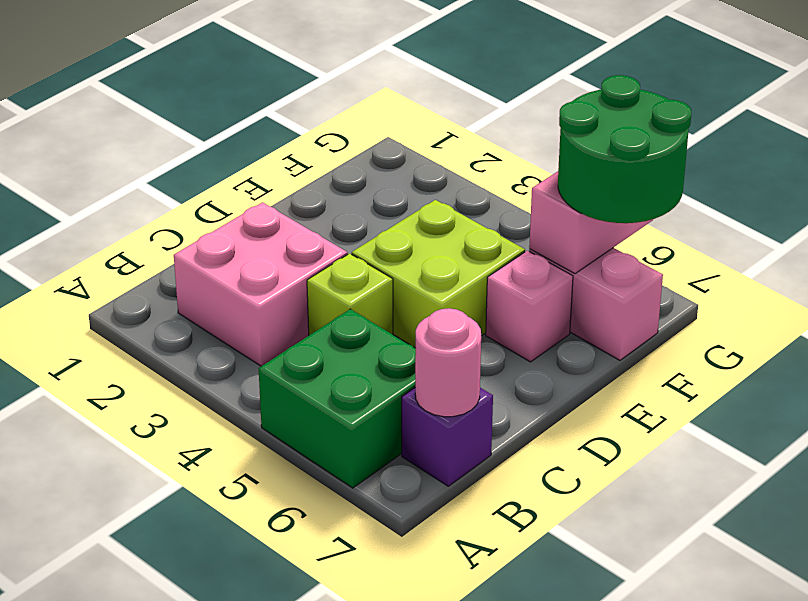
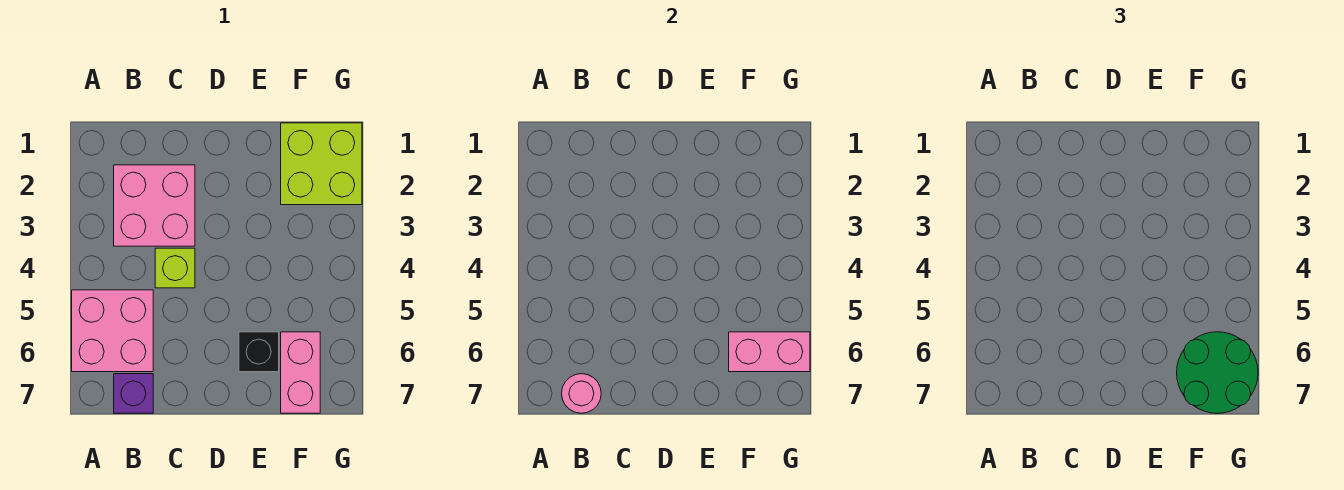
green 2x2 brick [259,309,416,488] -> pink 2x2 brick [72,290,153,372]
lime 2x2 brick [352,200,525,348] -> lime 2x2 brick moved to [281,123,362,205]
pink 1x1 brick [486,251,573,362] -> black 1x1 brick [239,332,279,372]

